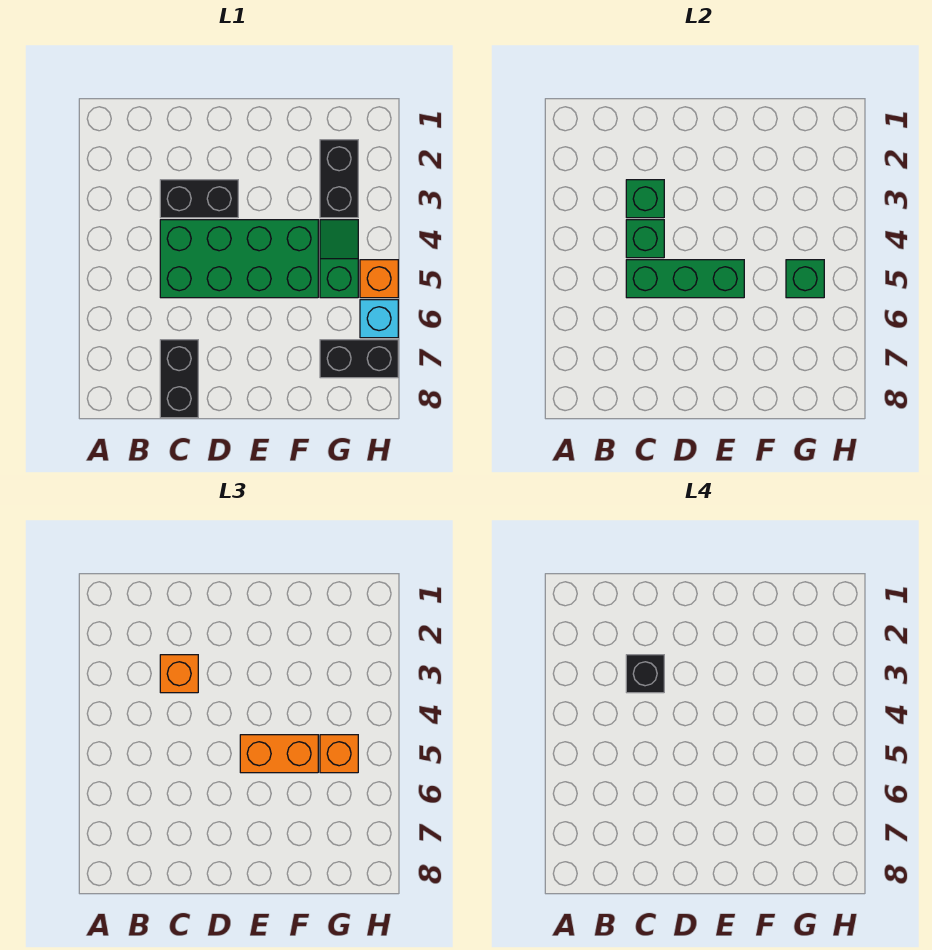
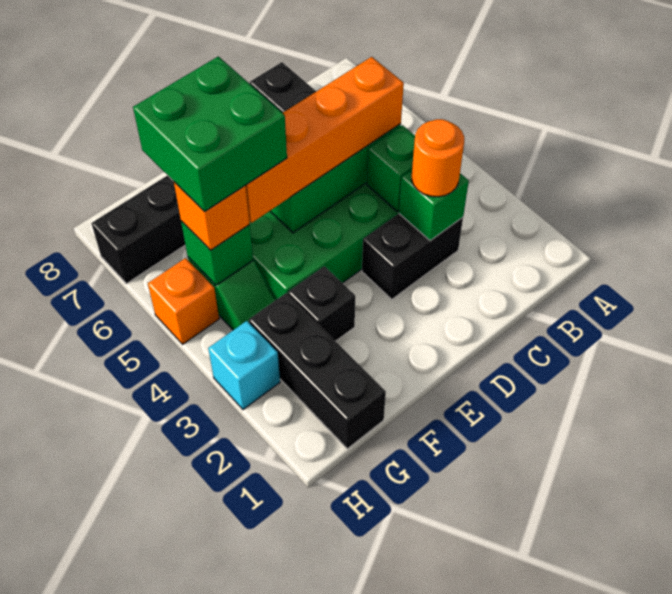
orange 1x1 brick [160,655,198,693] -> orange 1x1 round brick [411,119,464,197]
black 1x1 brick [626,655,664,693] -> black 1x1 brick moved to [288,266,355,341]
orange 1x2 brick [240,735,318,773] -> orange 1x4 brick [246,57,404,223]
none -> green 2x2 brick [133,56,287,212]
black 1x2 brick [320,140,358,218] -> black 1x3 brick [249,293,386,449]
cyan 1x1 brick [360,300,398,338] -> cyan 1x1 brick moved to [208,321,280,410]

